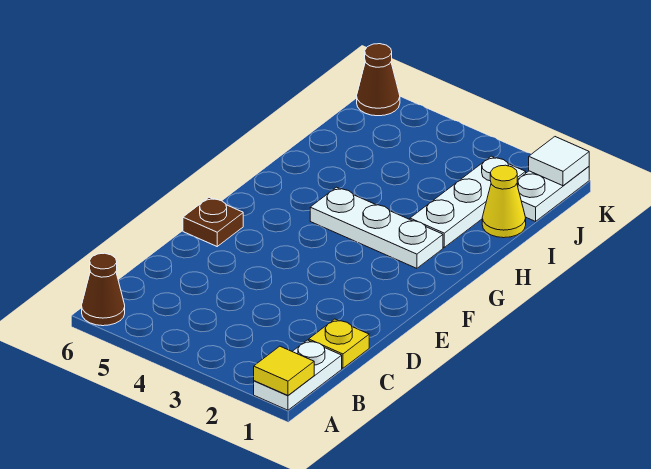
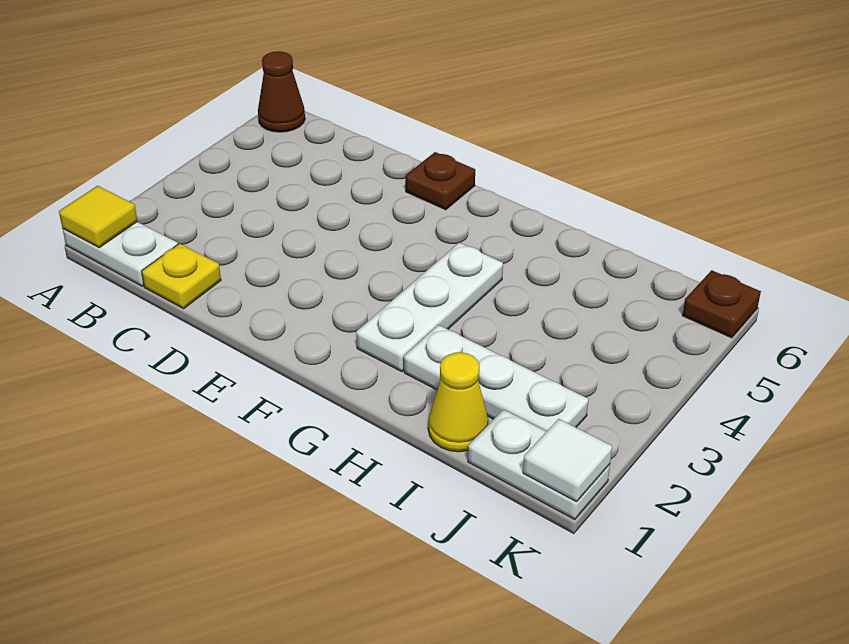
brown 1x1 cone [357,44,400,116] -> brown 1x1 plate [682,270,761,338]

